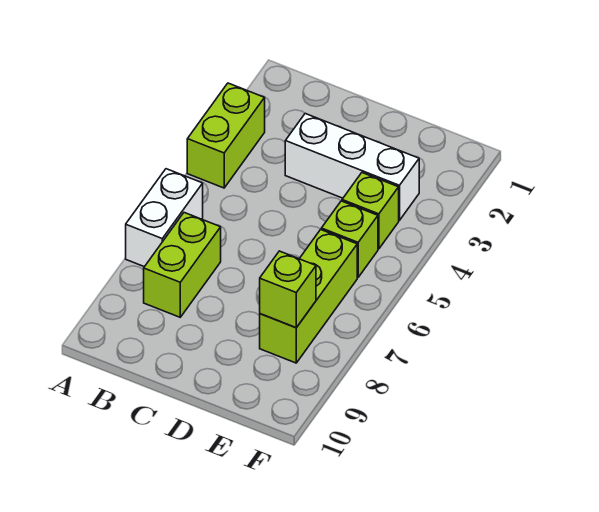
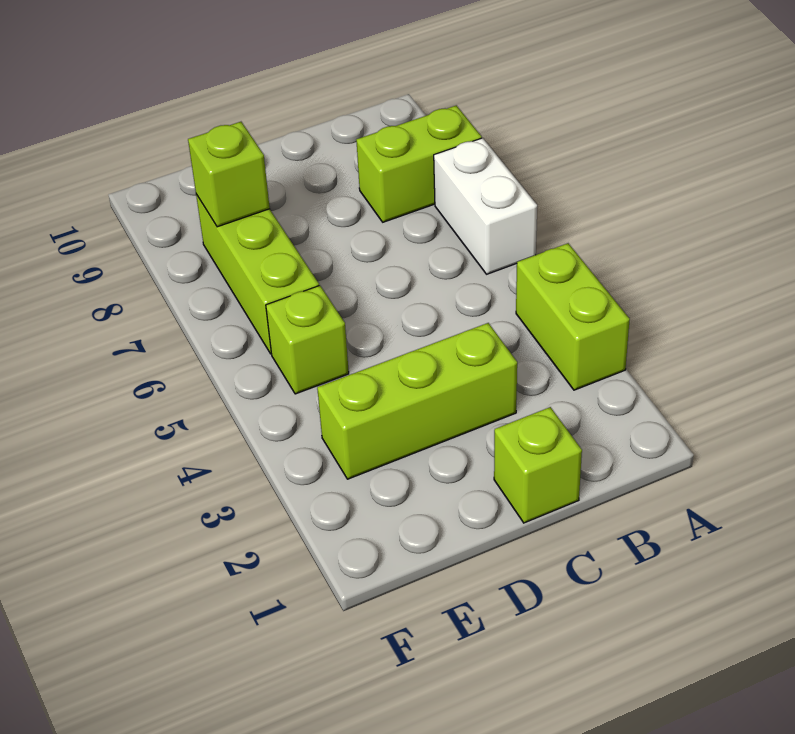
lime 1x2 brick [144,213,221,317] -> lime 1x2 brick turned to [356,105,482,222]
white 1x3 brick [285,114,419,220] -> lime 1x3 brick [317,323,517,479]
lime 1x1 brick [342,173,399,249] -> lime 1x1 brick moved to [494,407,582,523]

